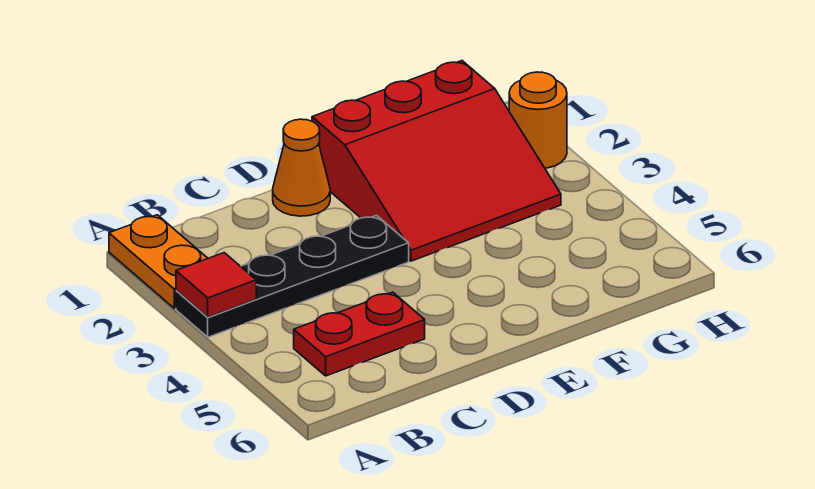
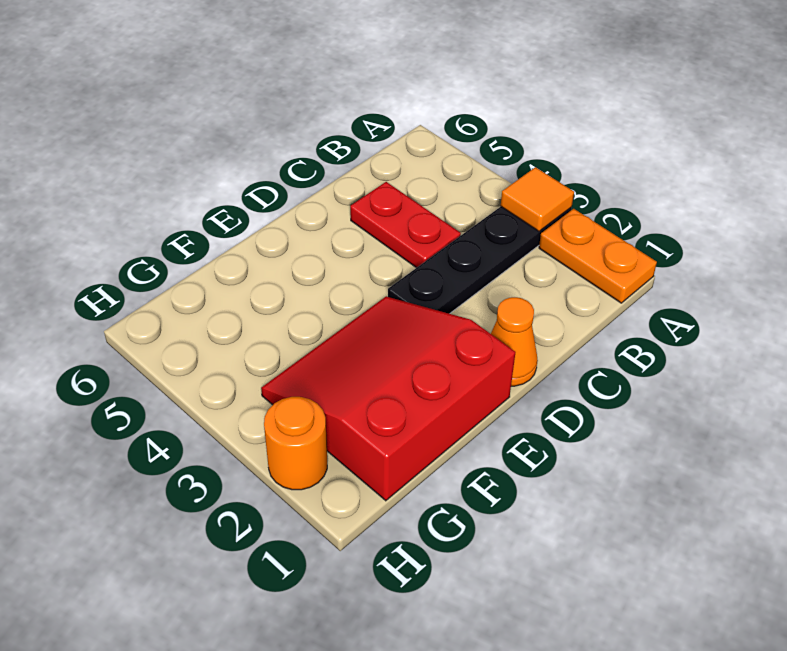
red 1x1 tile [176,253,256,317] -> orange 1x1 tile [501,167,574,231]
red 1x2 plate [294,292,425,376] -> red 1x2 plate turned to [350,182,461,268]

